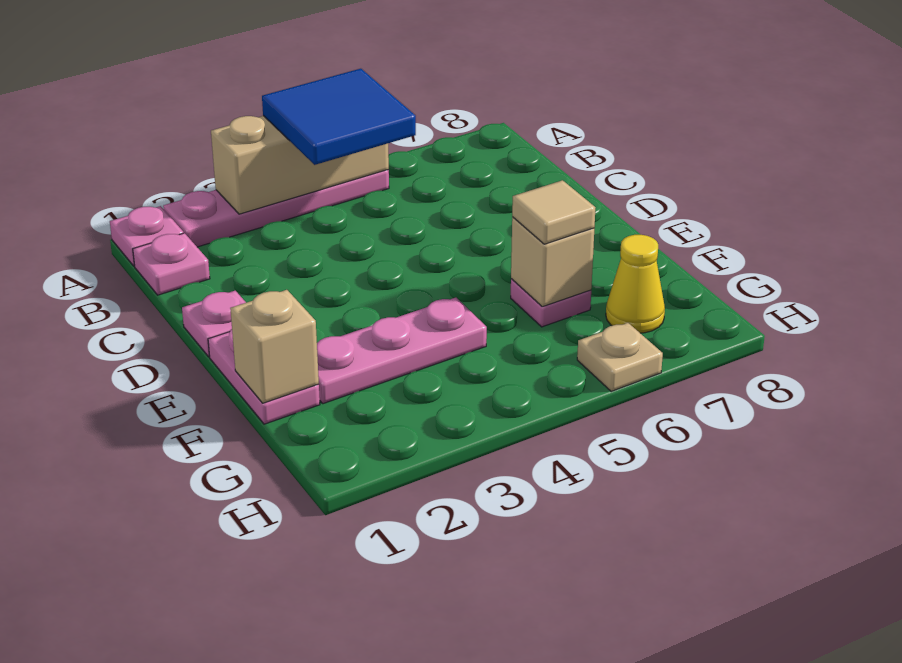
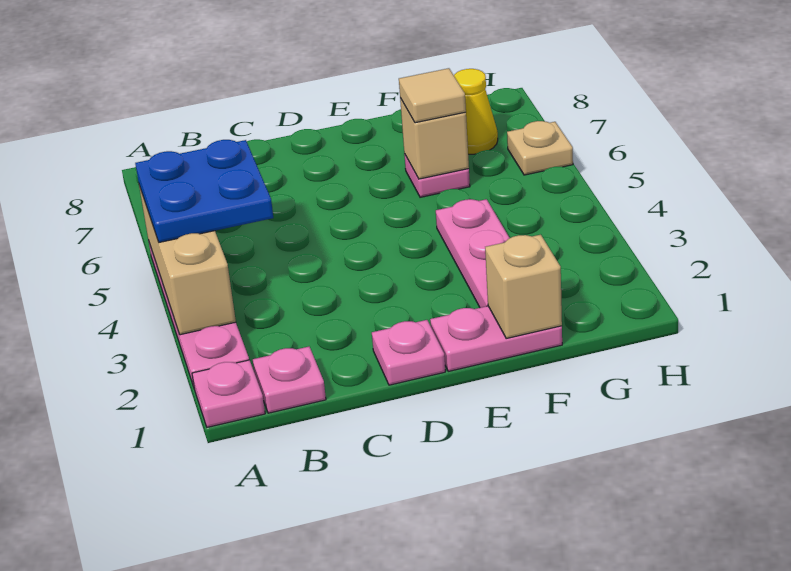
blue 2x2 tile [262,69,416,165] -> blue 2x2 plate [135,140,273,242]

